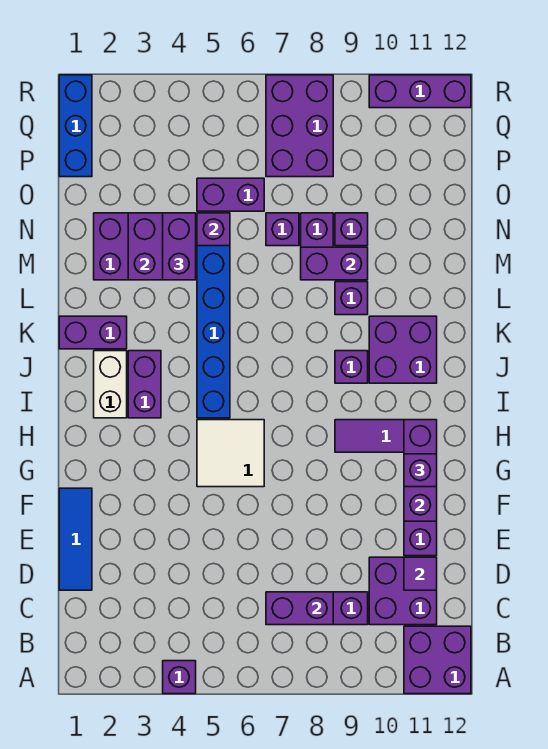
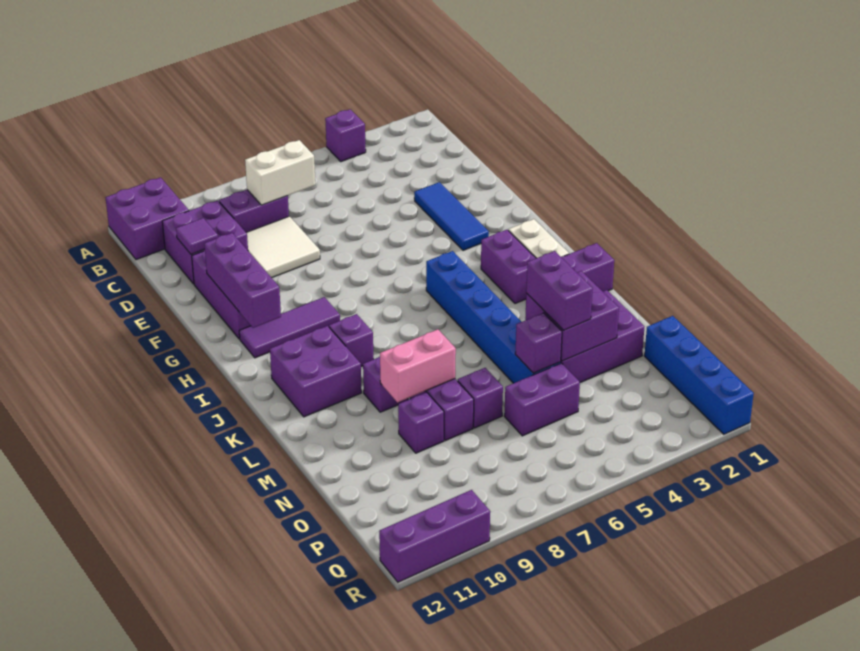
purple 1x2 brick [266,592,333,625] -> white 1x2 brick [245,140,315,205]
blue 1x3 tile [59,488,92,590] -> blue 1x3 tile moved to [414,182,489,251]
white 2x2 tile [197,420,264,487] -> white 2x2 tile moved to [246,216,320,278]
purple 1x1 brick [404,454,437,487] -> none
purple 1x2 brick [301,247,368,280] -> pink 1x2 brick [380,329,456,403]
blue 1x3 brick [59,75,92,177] -> blue 1x4 brick [644,316,754,434]
purple 2x3 brick [266,75,333,177] -> none

